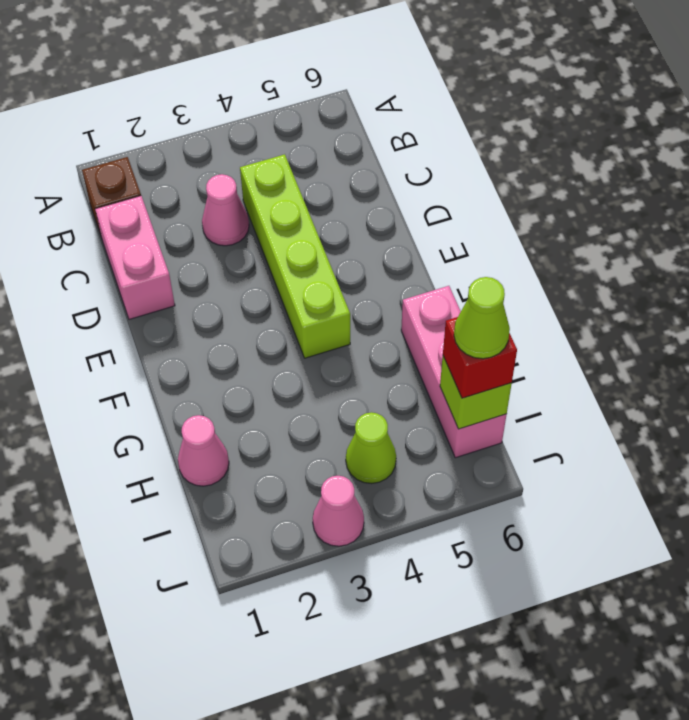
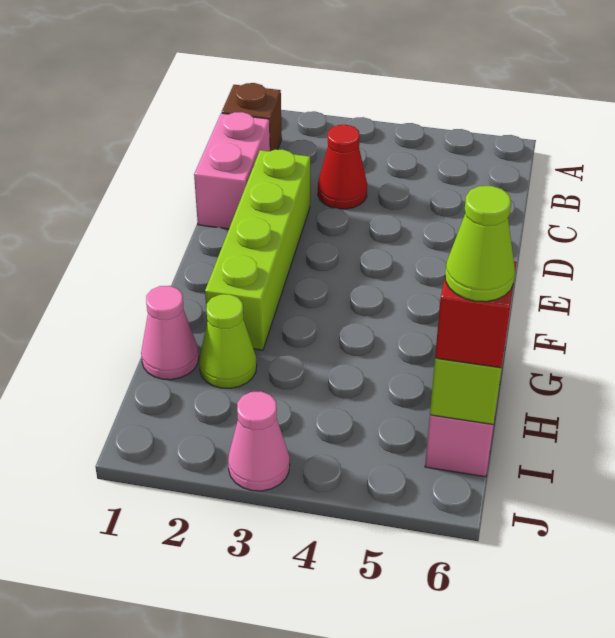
pink 1x1 cone [202,174,249,246] -> red 1x1 cone [318,125,367,209]
lime 1x4 brick [240,154,350,358] -> lime 1x4 brick moved to [205,149,310,350]
lime 1x1 cone [346,412,396,484] -> lime 1x1 cone moved to [199,294,257,388]

